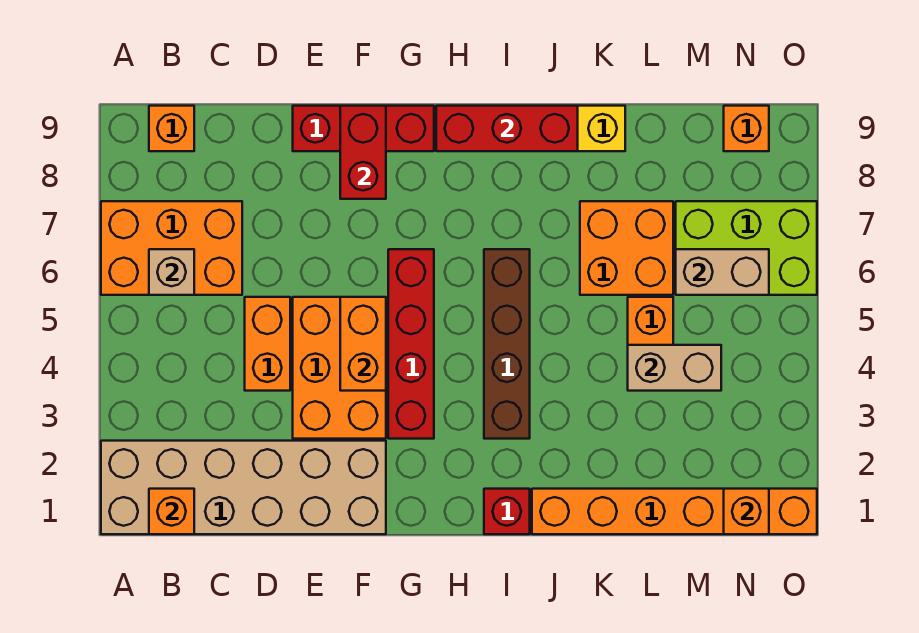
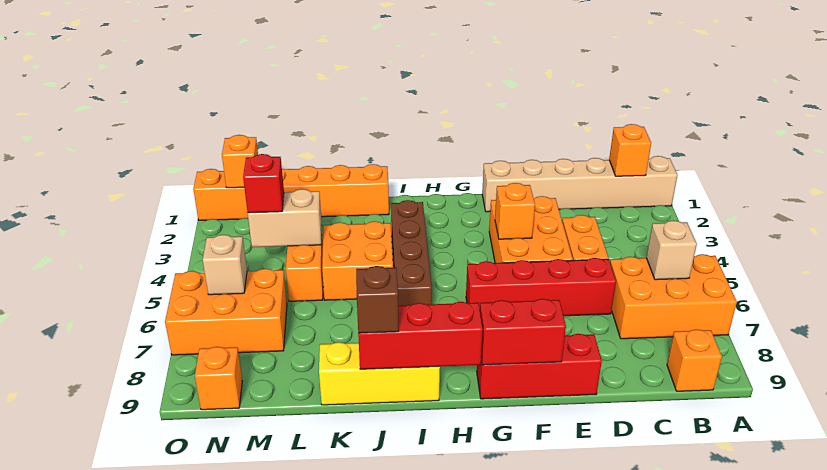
tan 2x6 brick [101,441,386,534] -> tan 1x6 brick [482,156,678,212]
orange 1x2 brick [340,297,386,391] -> orange 1x1 brick [495,183,535,239]
red 1x2 brick [340,106,386,199] -> red 1x2 brick turned to [480,299,566,365]
red 1x4 brick [388,249,434,439] -> red 1x4 brick turned to [466,258,616,316]
red 1x1 brick [484,489,530,534] -> red 1x1 brick moved to [243,154,284,213]
none -> brown 1x1 brick [356,266,399,333]
orange 2x2 brick [580,201,673,295] -> orange 2x2 brick moved to [322,221,393,300]
lime 2x3 brick [676,201,817,295] -> orange 2x3 brick [165,269,287,355]
tan 1x2 brick [676,249,769,295] -> tan 1x1 brick [203,235,247,295]

